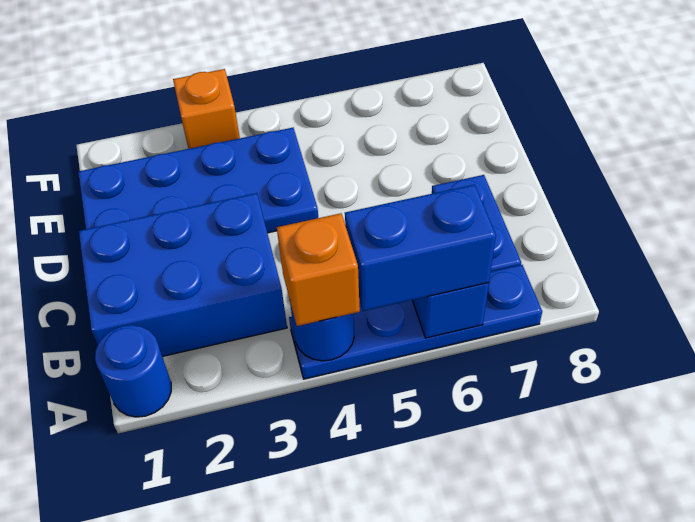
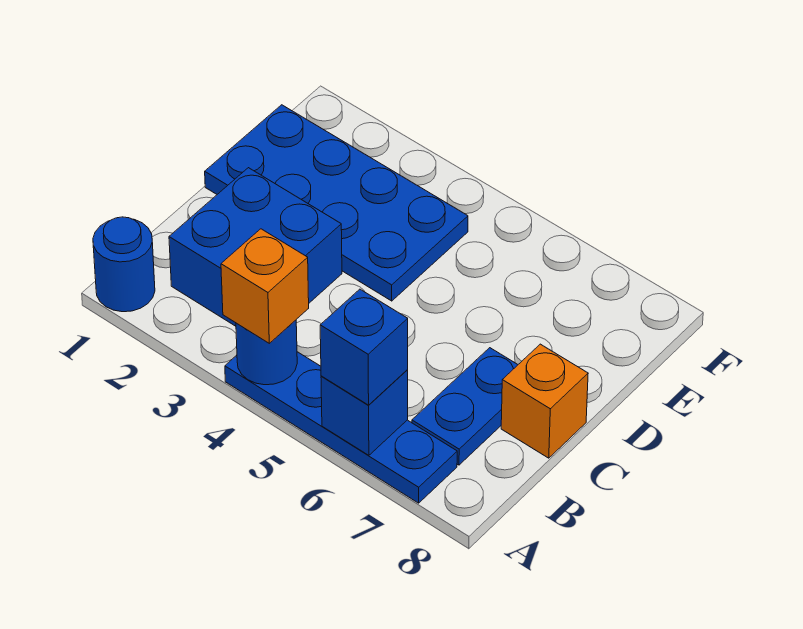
blue 1x2 brick [345,185,496,311] -> blue 1x1 brick [320,289,408,405]
blue 2x3 brick [79,193,287,357] -> blue 2x2 brick [169,168,342,326]
orange 1x1 brick [173,69,240,149] -> orange 1x1 brick moved to [501,344,588,458]

